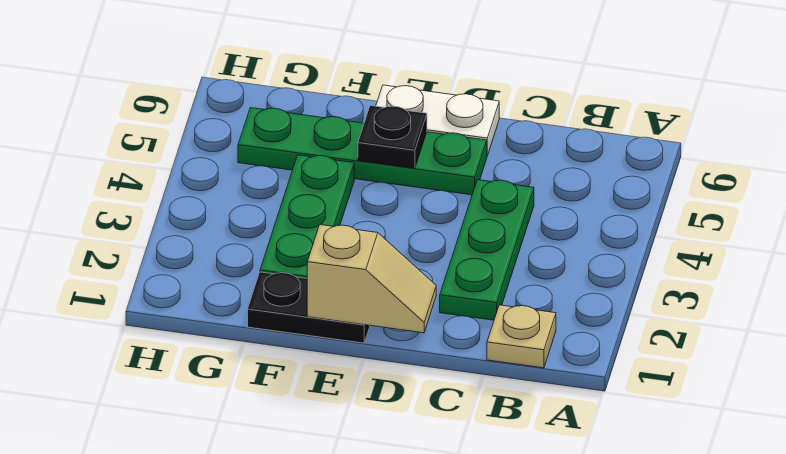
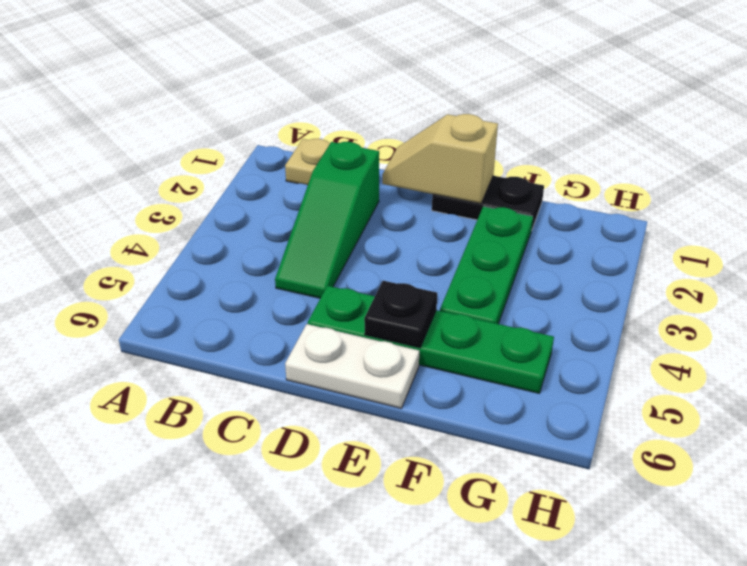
green 1x3 plate [440,180,534,320] -> green 1x3 slope [275,142,379,298]

